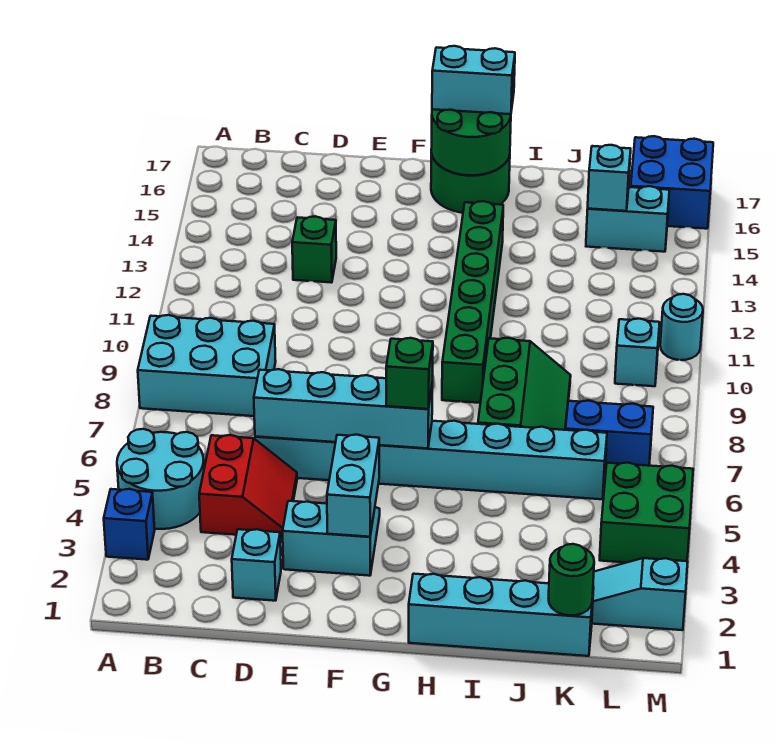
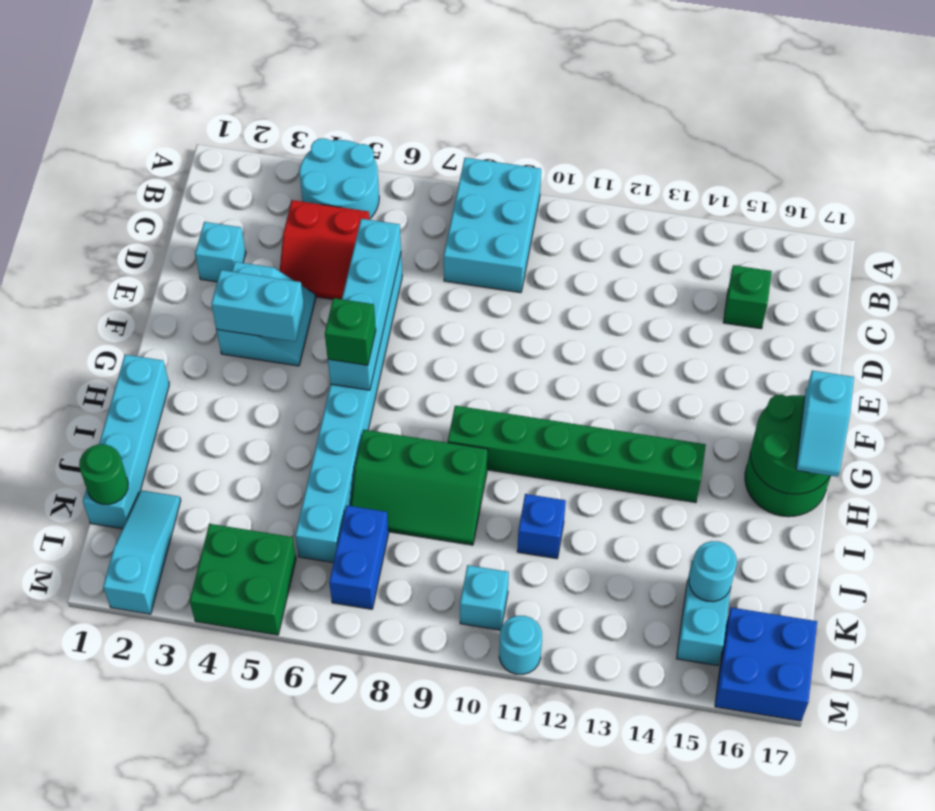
blue 1x1 brick [104,489,155,560] -> blue 1x1 brick moved to [517,494,566,559]
green 1x1 brick [292,216,336,283] -> green 1x1 brick moved to [723,265,772,329]
cyan 1x2 brick [432,46,515,114] -> cyan 1x2 slope [796,370,854,477]
cyan 1x1 brick [588,145,631,211] -> cyan 1x1 round brick [689,541,737,602]

